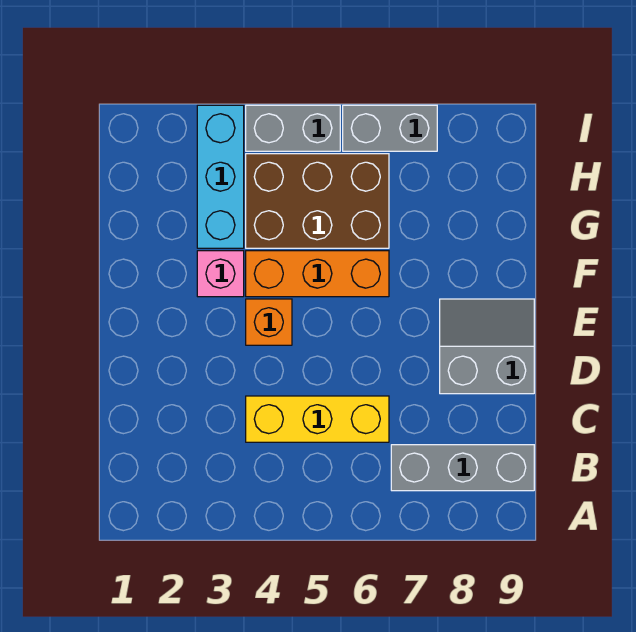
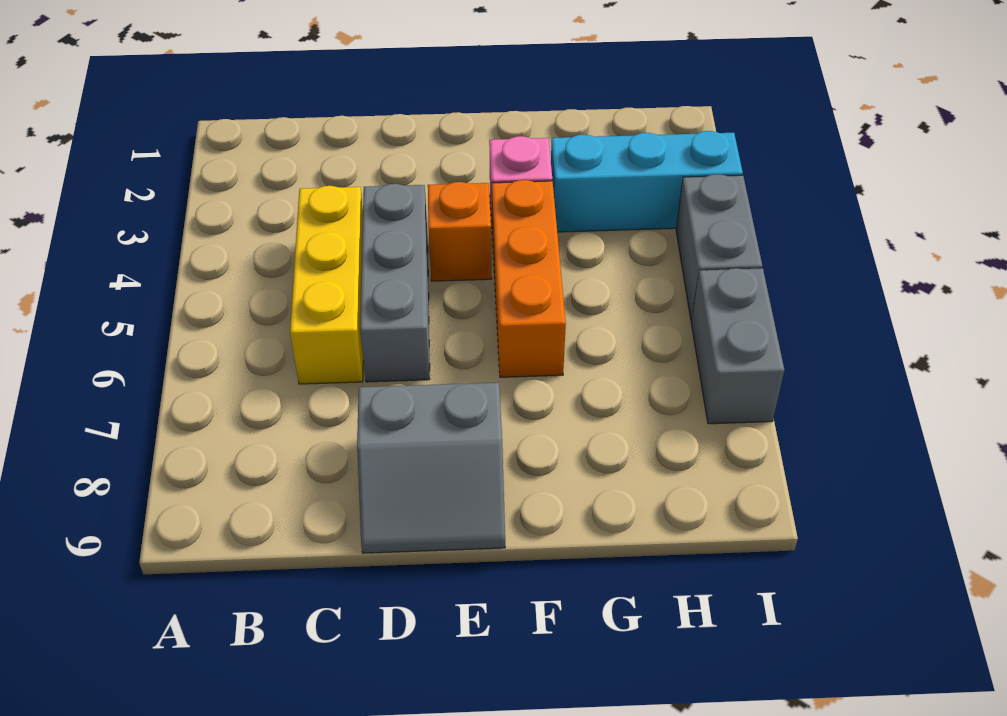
grey 1x3 brick [391,445,534,491] -> grey 1x3 brick moved to [360,184,430,382]
grey 2x2 slope [440,299,534,394] -> grey 2x2 slope turned to [357,383,505,553]
brown 2x3 brick [246,154,389,248] -> none

